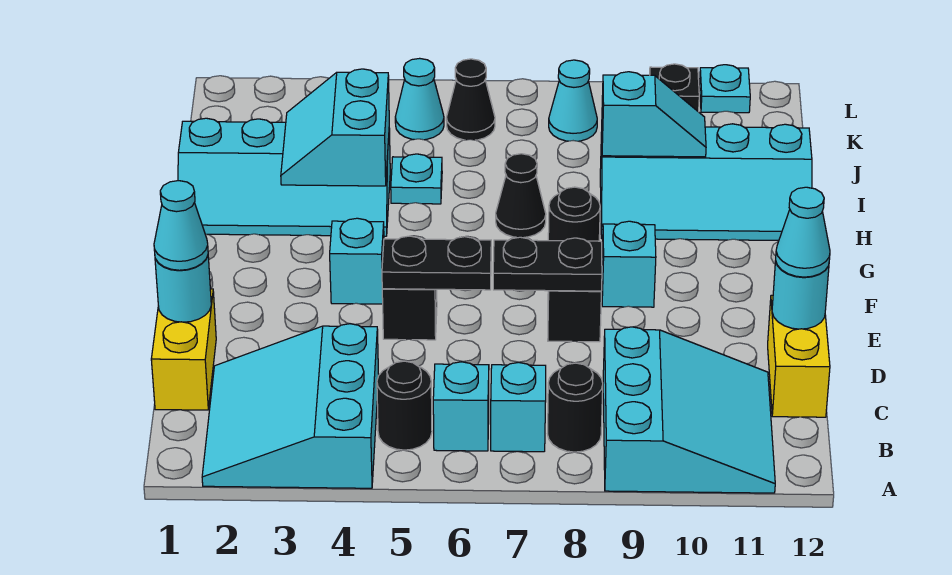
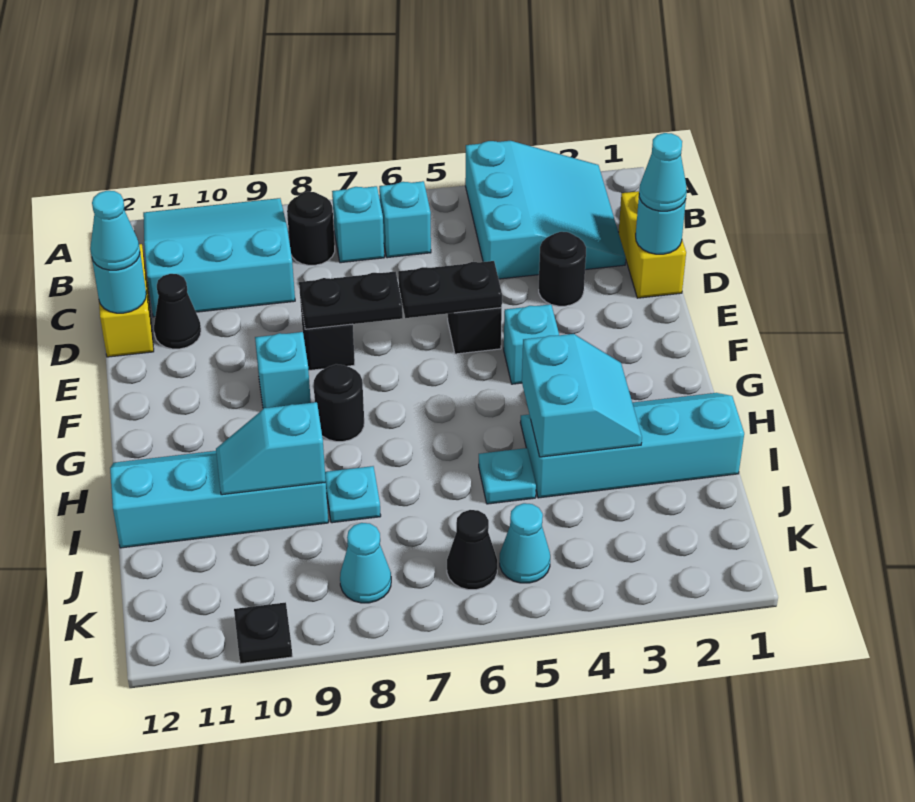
cyan 3x3 slope [603,327,775,493] -> cyan 3x3 slope turned to [143,198,295,317]
black 1x1 round brick [377,361,432,450] -> black 1x1 round brick moved to [539,232,586,306]
black 1x1 cone [496,154,546,237] -> black 1x1 cone moved to [154,274,201,349]
cyan 1x1 plate [700,65,750,113] -> cyan 1x1 plate moved to [325,466,381,523]

